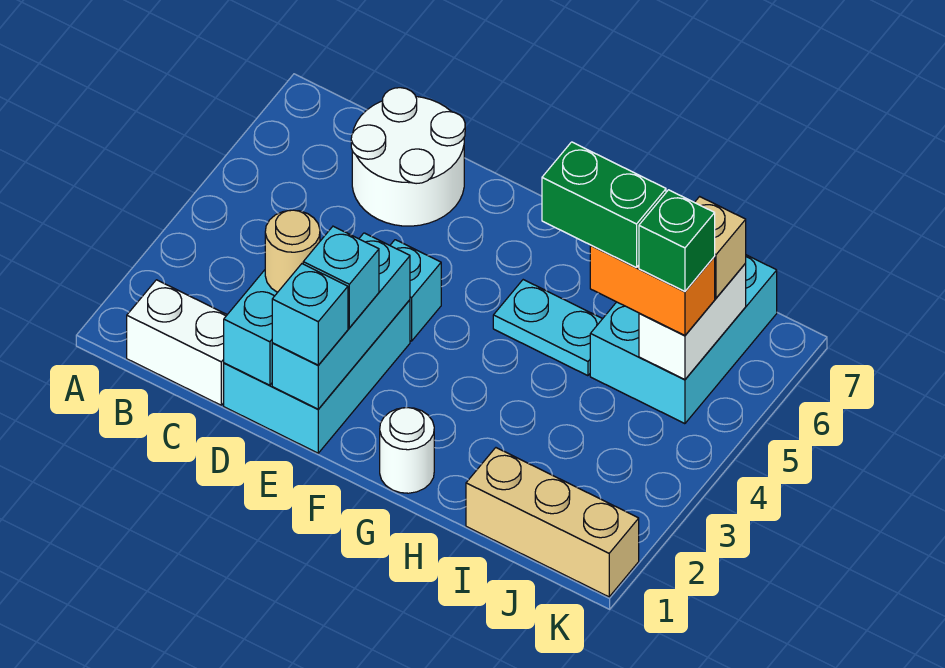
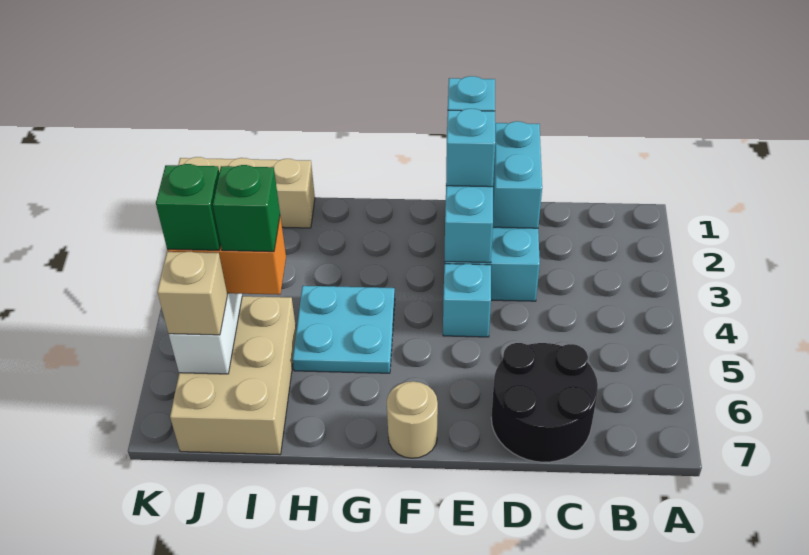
white 1x2 brick [127,280,227,405] -> none
white 2x2 round brick [351,88,465,226] -> black 2x2 round brick [491,343,598,462]
tan 1x1 round brick [265,210,320,292] -> tan 1x1 round brick moved to [387,381,438,458]
white 1x1 round brick [380,408,434,493] -> none
cyan 1x2 plate [493,280,602,376] -> cyan 2x2 plate [293,286,395,373]
green 1x2 brick [542,142,666,268] -> green 1x1 brick [213,165,280,252]
cyan 2x3 brick [590,255,777,424] -> tan 2x3 brick [170,296,296,455]

